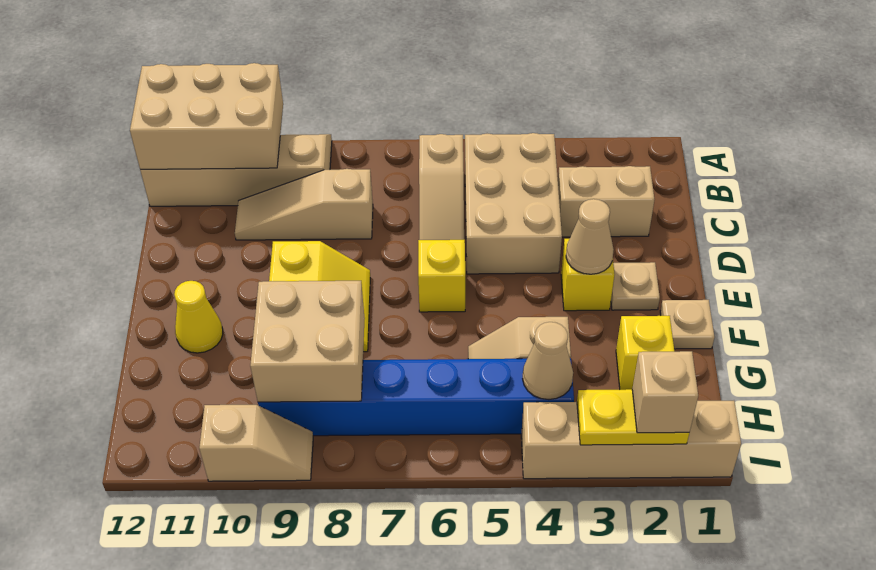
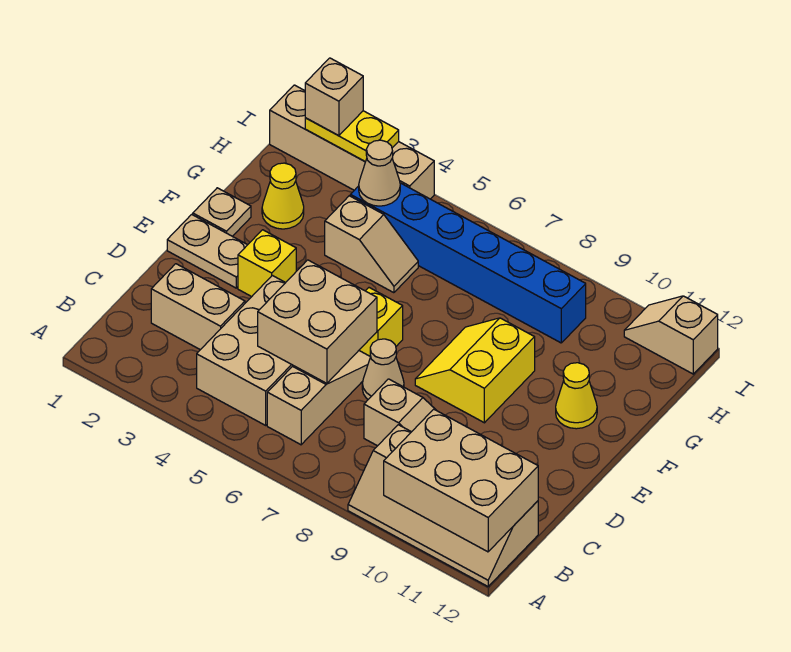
tan 1x1 plate [611,262,660,310] -> tan 1x2 plate [167,214,247,288]
tan 1x1 cone [566,199,614,274] -> tan 1x1 cone moved to [362,339,404,399]
yellow 1x1 brick [616,316,674,390] -> yellow 1x1 cone [262,163,304,229]
tan 2x2 brick [250,281,365,402] -> tan 2x2 brick moved to [258,260,377,383]
tan 1x2 slope [199,405,313,481] -> tan 1x2 slope moved to [624,296,718,374]

